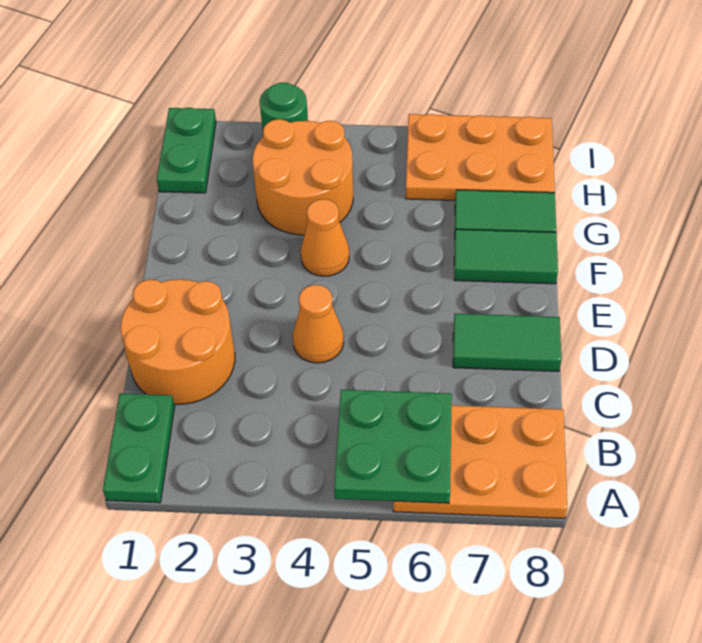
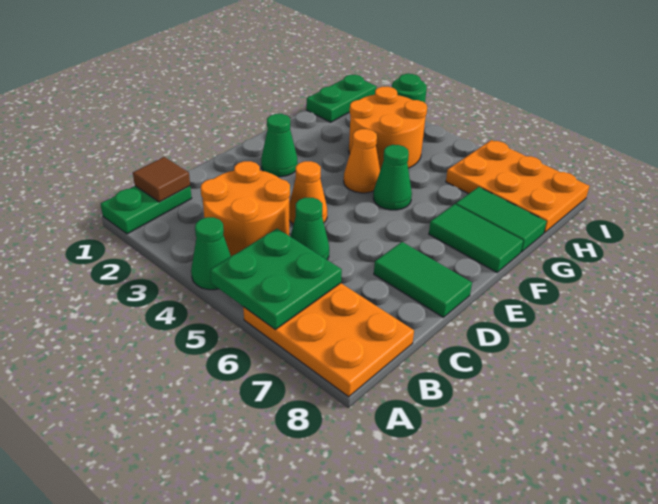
none -> green 1x1 cone [191,217,231,290]
none -> brown 1x1 tile [133,157,190,202]
orange 2x2 round brick [120,279,235,404] -> orange 2x2 round brick moved to [201,161,290,256]
none -> green 1x1 cone [290,198,329,260]
none -> green 1x1 cone [261,114,298,177]
none -> green 1x1 cone [373,145,412,210]

